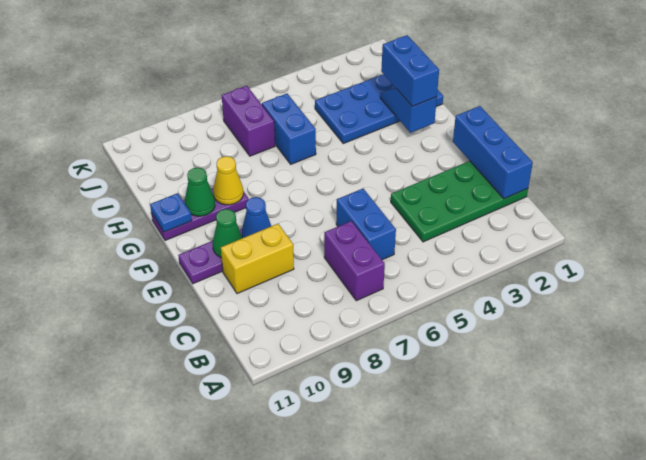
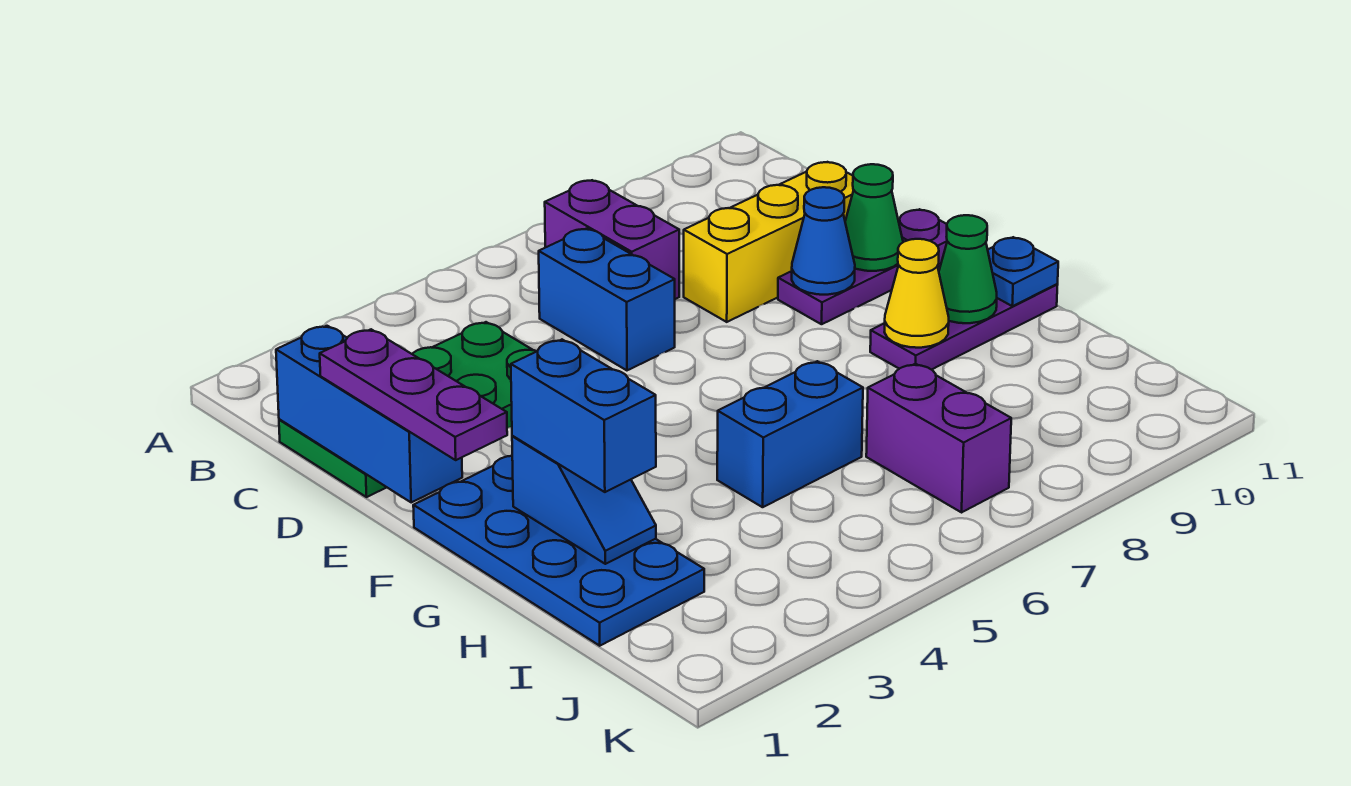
none -> purple 1x3 plate [320,329,507,460]
yellow 1x2 brick [221,224,294,294] -> yellow 1x3 brick [684,162,853,322]
blue 2x4 plate [315,74,443,143] -> blue 2x4 plate turned to [413,456,704,646]
blue 1x2 brick [262,94,316,164] -> blue 1x2 brick turned to [717,361,863,507]

